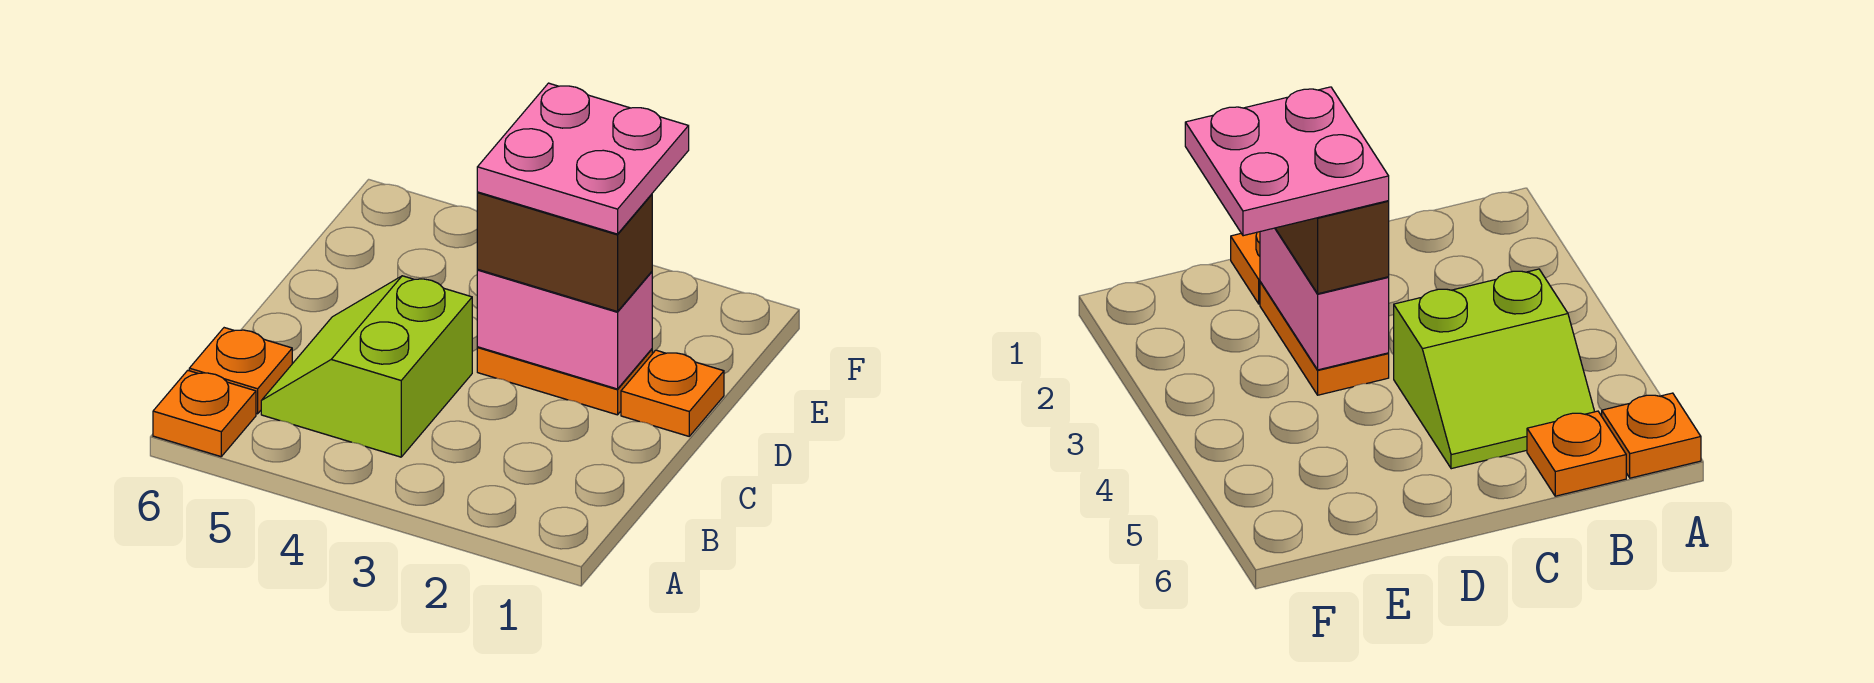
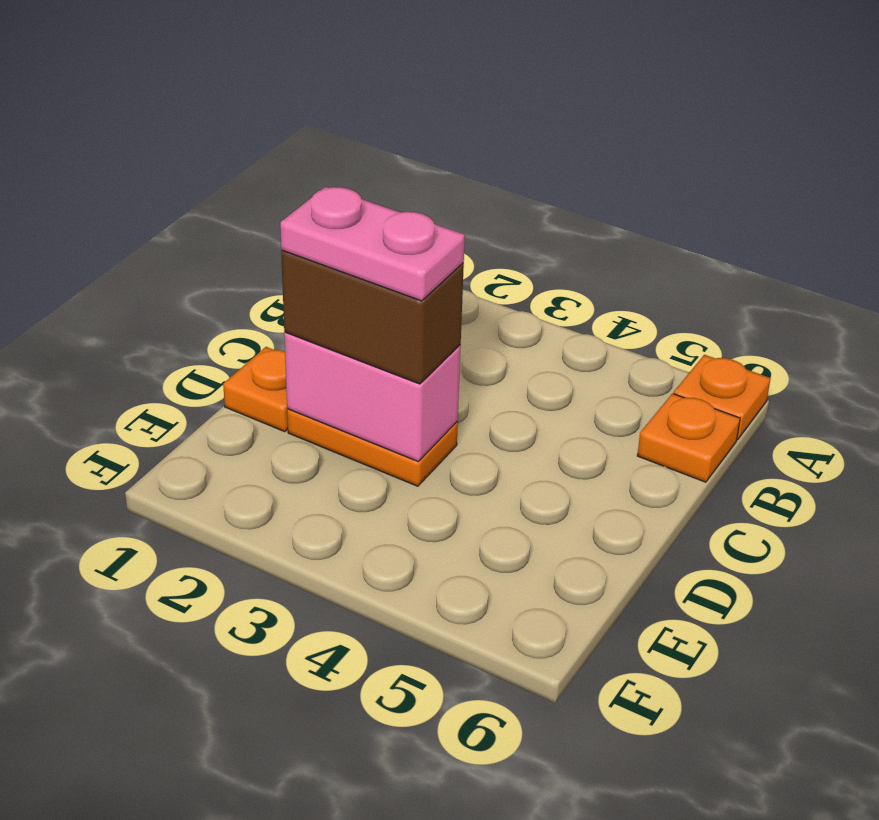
lime 2x2 slope [261,276,472,457] -> none
pink 2x2 plate [477,83,689,234] -> pink 1x2 plate [280,187,465,301]

